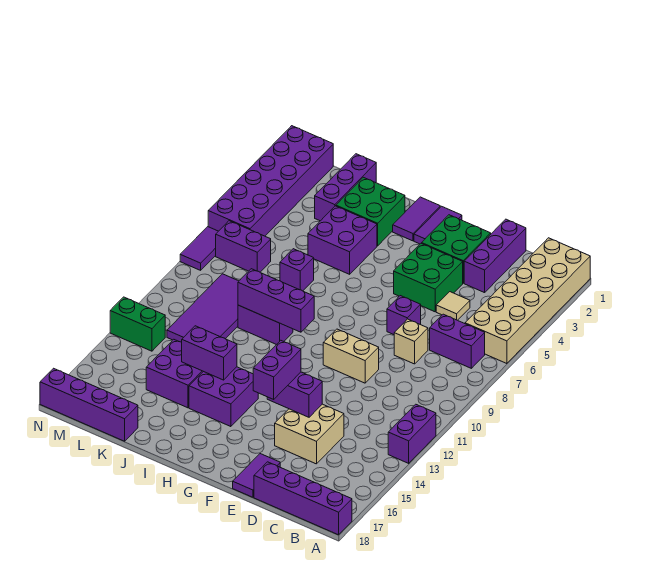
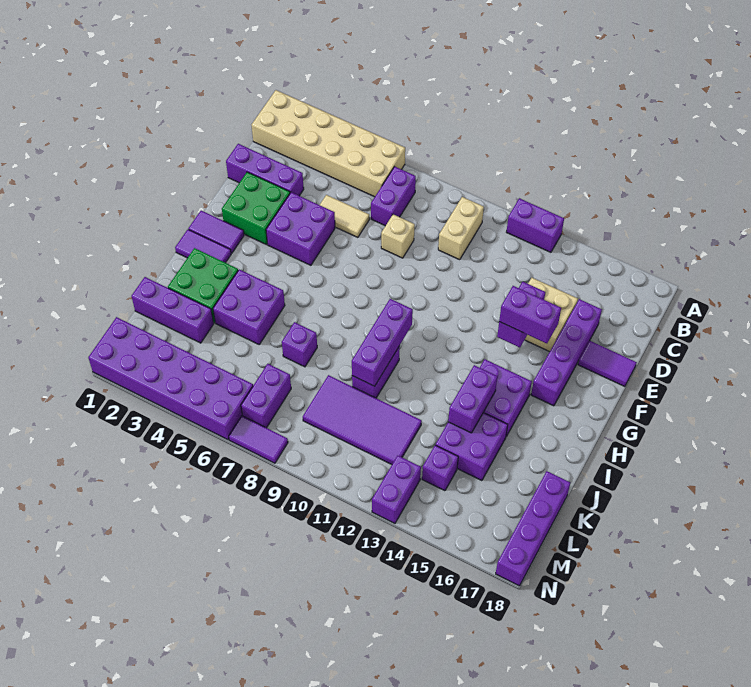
purple 1x4 brick [254,462,352,535] -> purple 1x4 brick moved to [531,299,602,406]
tan 1x1 tile [436,292,470,320] -> tan 1x2 tile [320,195,369,237]
green 2x2 brick [394,243,463,312] -> purple 2x2 brick [266,192,335,265]
purple 1x1 brick [387,296,421,335] -> purple 1x1 brick moved to [422,445,458,491]
tan 1x2 brick [323,329,379,383] -> tan 1x2 brick moved to [438,197,484,260]
green 1x2 brick [110,297,165,351] -> purple 1x2 brick [372,456,421,523]

